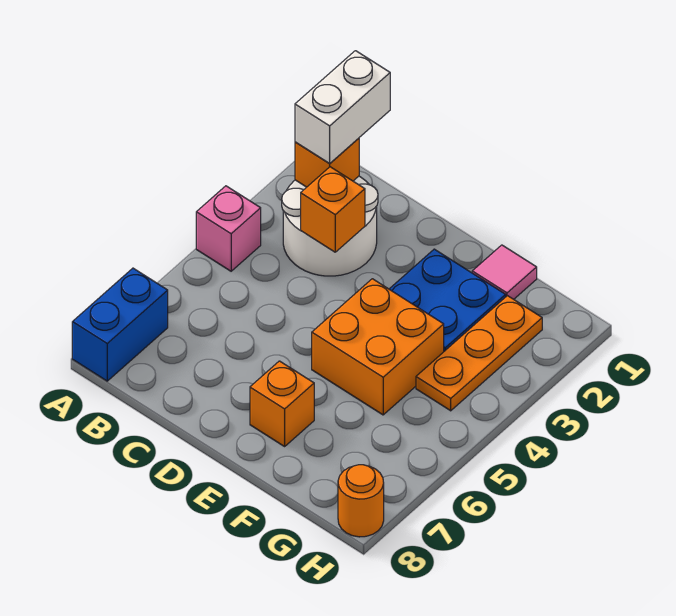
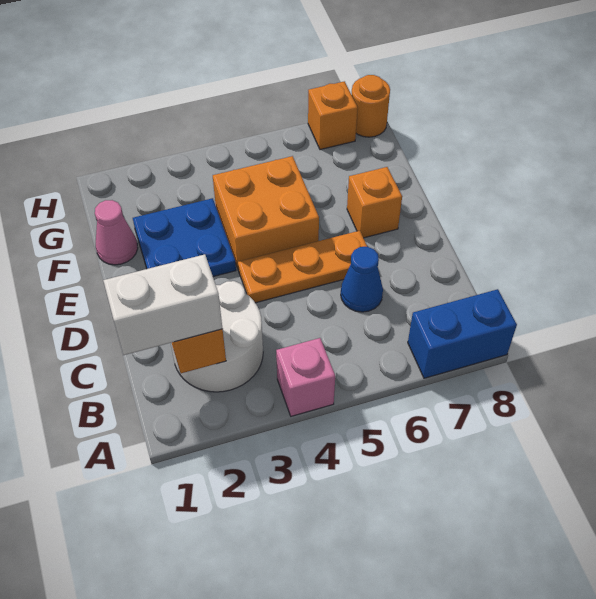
orange 1x1 brick [301,167,365,252] -> orange 1x1 brick moved to [308,81,358,150]
none -> blue 1x1 cone [341,247,383,312]
pink 1x1 tile [472,245,537,299] -> pink 1x1 cone [95,200,138,265]
orange 1x3 plate [416,296,542,411] -> orange 1x3 plate moved to [238,231,367,303]

